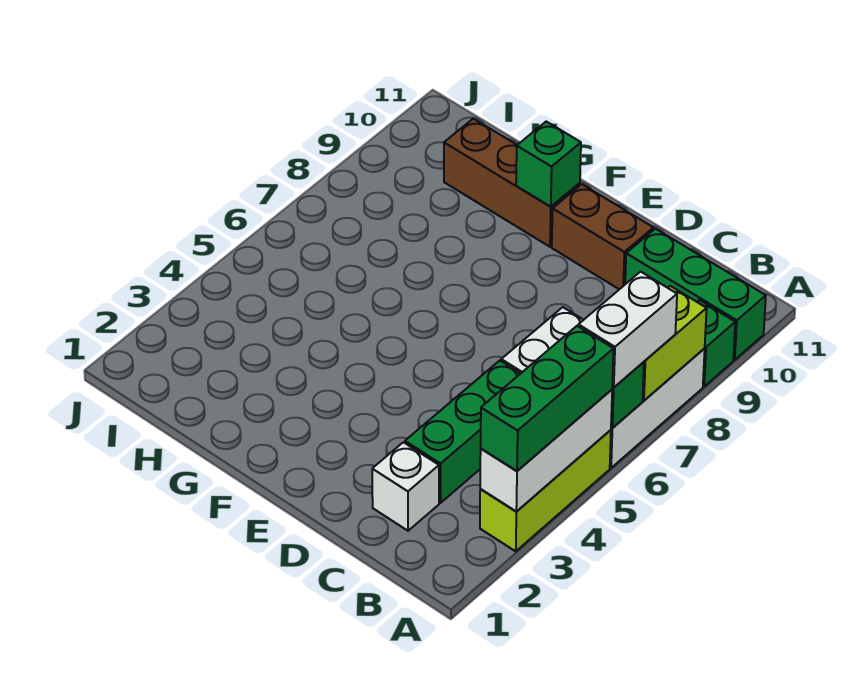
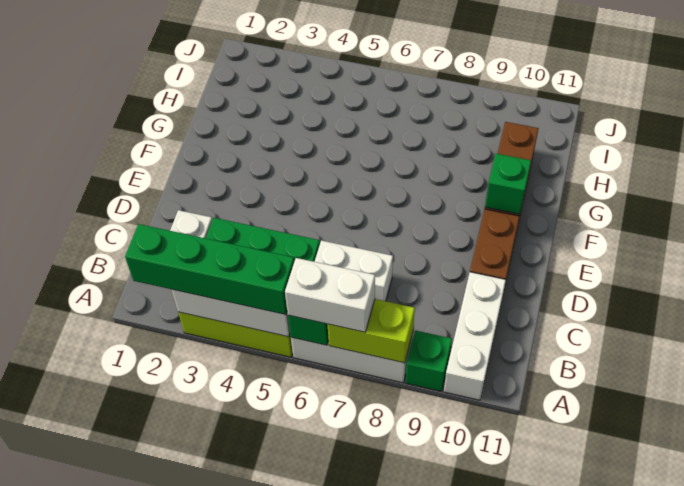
green 1x3 brick [481,326,614,471] -> green 1x4 brick [125,224,294,315]
green 1x3 brick [625,229,766,360] -> white 1x3 brick [444,272,506,400]

